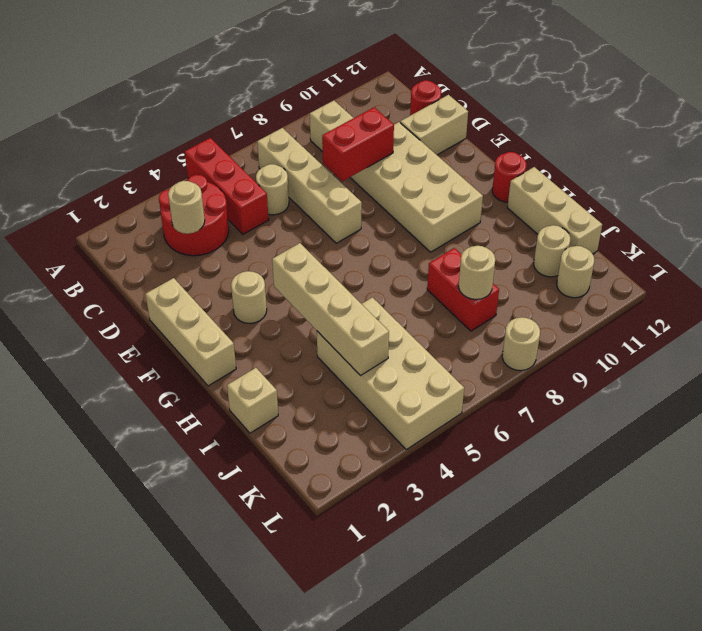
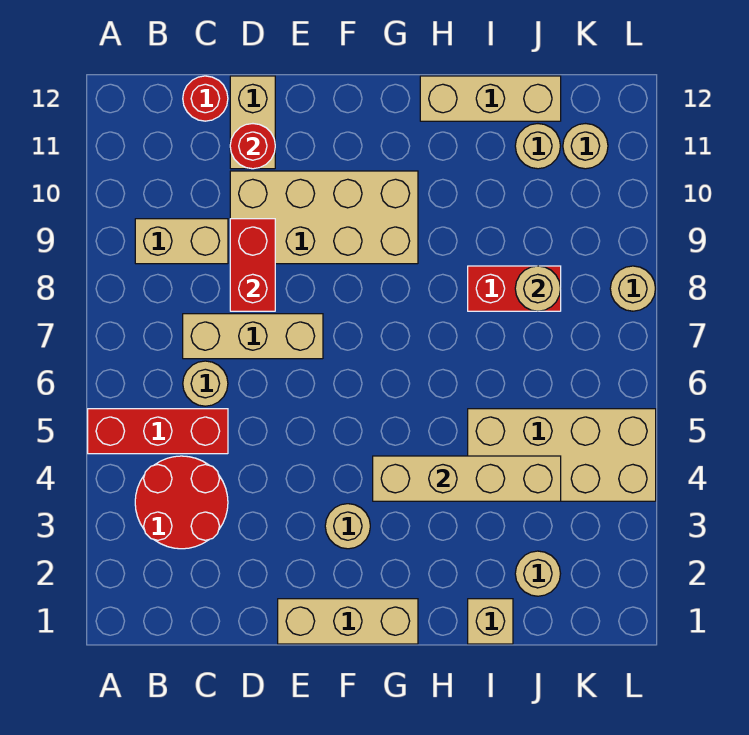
tan 1x4 brick [257,128,362,243] -> tan 1x3 brick [183,314,323,359]
tan 1x1 round brick [168,181,205,234] -> tan 1x1 round brick moved to [515,551,561,596]
red 1x1 round brick [492,152,527,202] -> red 1x1 round brick moved to [230,124,275,169]

